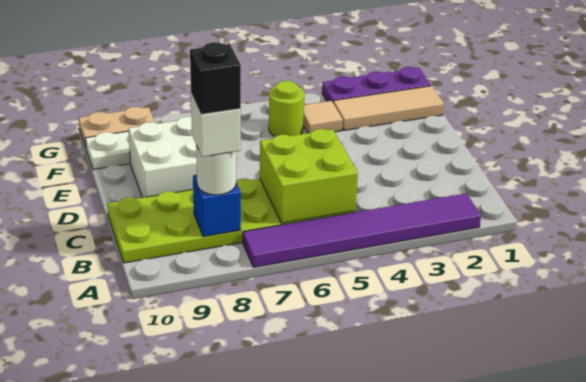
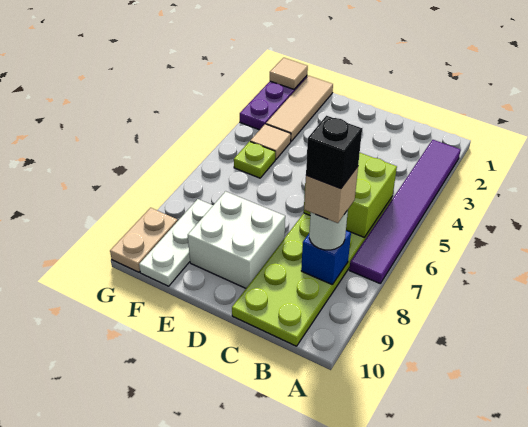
white 1x1 brick [191,94,241,157] -> tan 1x1 brick [304,167,358,223]
lime 1x1 round brick [269,81,304,136] -> lime 1x1 plate [234,142,275,178]
none -> tan 1x1 tile [270,58,308,89]

